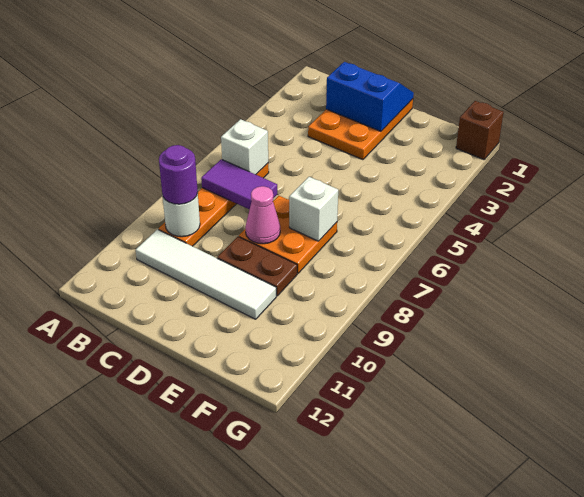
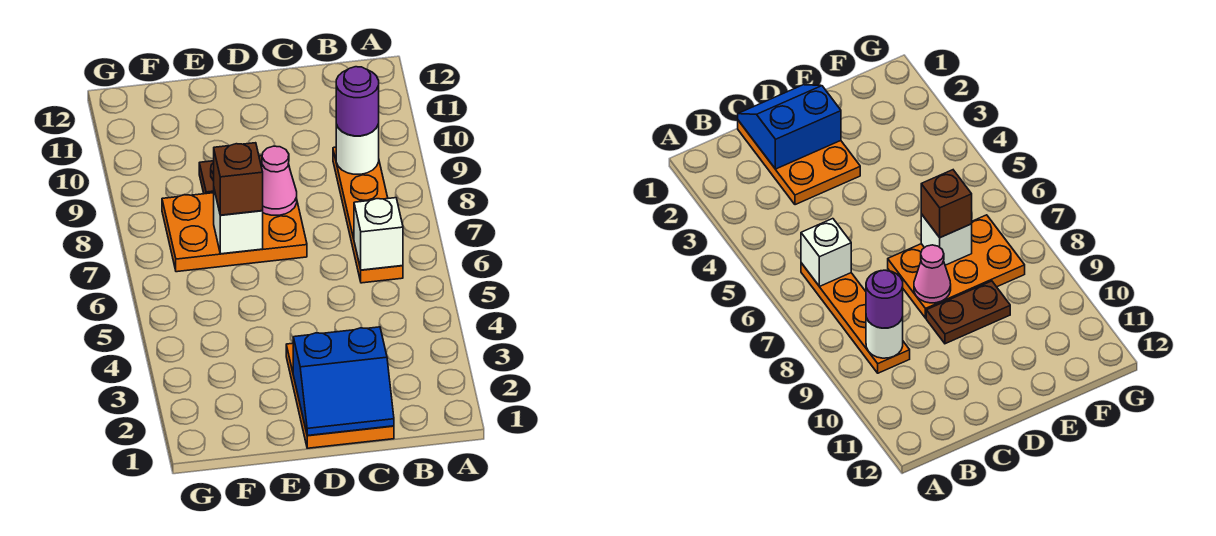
purple 1x2 tile [201,159,277,210] -> none
white 1x4 tile [136,229,276,319] -> none
orange 2x2 plate [239,196,337,273] -> orange 2x3 plate [162,193,307,272]
brown 1x1 brick [456,101,504,160] -> brown 1x1 brick moved to [214,143,263,215]

